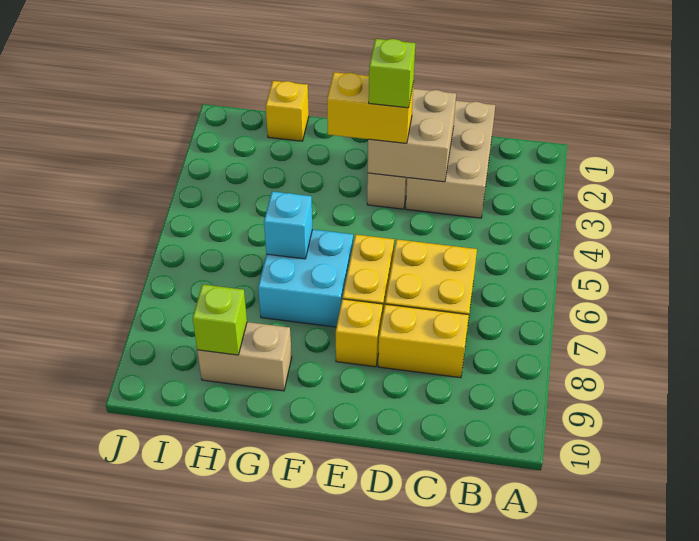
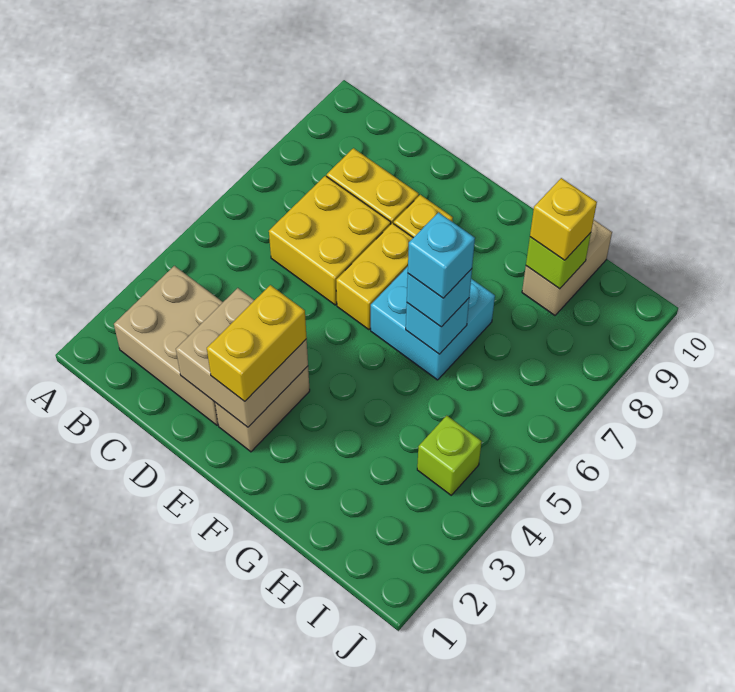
tan 2x3 brick [406,101,495,218] -> tan 2x3 brick turned to [114,266,223,425]
yellow 1x2 brick [327,72,414,143] -> yellow 1x2 brick turned to [207,285,307,401]
lime 1x1 brick [369,39,415,108] -> lime 1x1 brick moved to [417,416,482,495]
none -> cyan 1x1 brick [407,269,472,327]
none -> cyan 1x1 brick [408,212,475,298]
tan 1x2 brick [197,322,292,391] -> tan 1x2 brick turned to [522,220,612,315]
yellow 1x1 brick [266,81,309,141] -> yellow 1x1 brick moved to [530,178,597,260]

